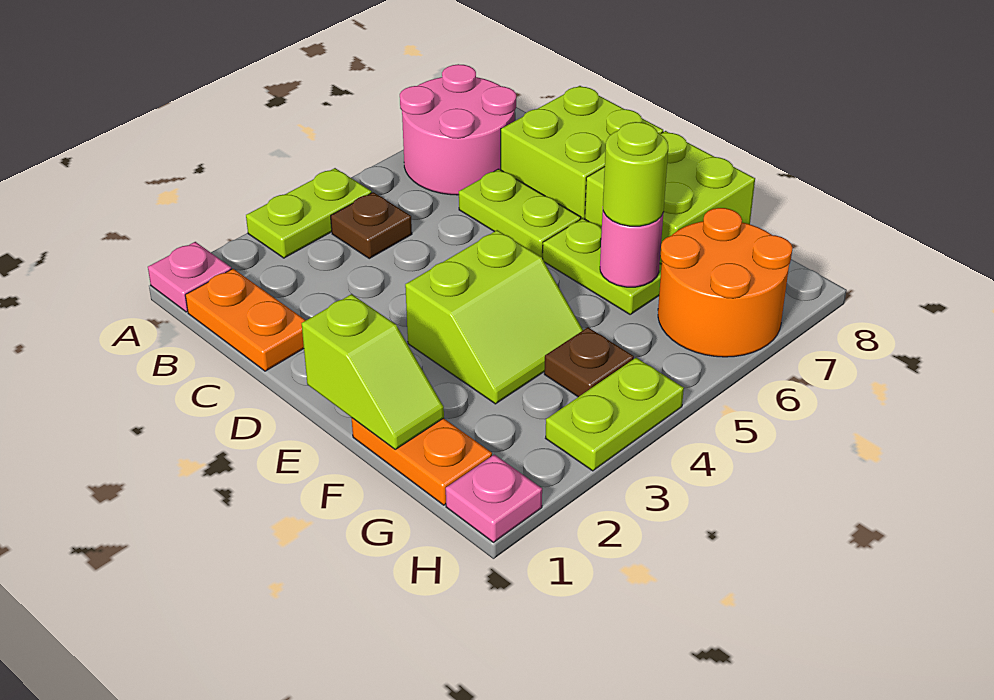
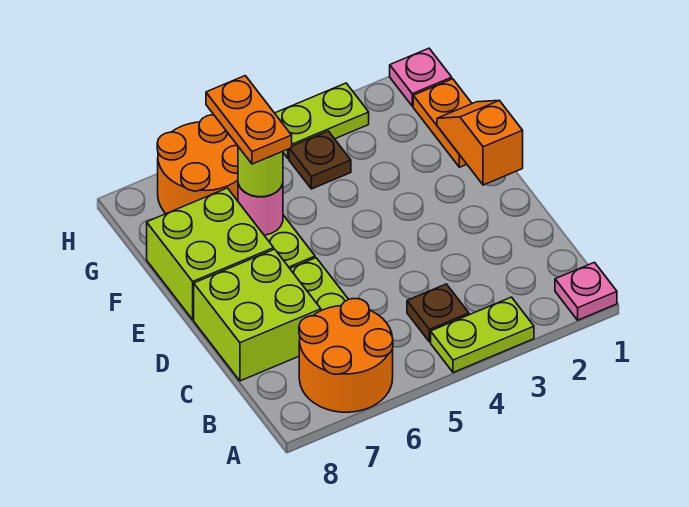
pink 2x2 round brick [400,64,516,195] -> orange 2x2 round brick [299,299,393,412]
orange 1x2 plate [185,269,306,371] -> orange 1x2 plate moved to [206,76,292,164]
lime 1x2 slope [302,294,444,449] -> orange 1x2 slope [437,100,523,185]
lime 2x2 slope [405,230,583,404] -> none

